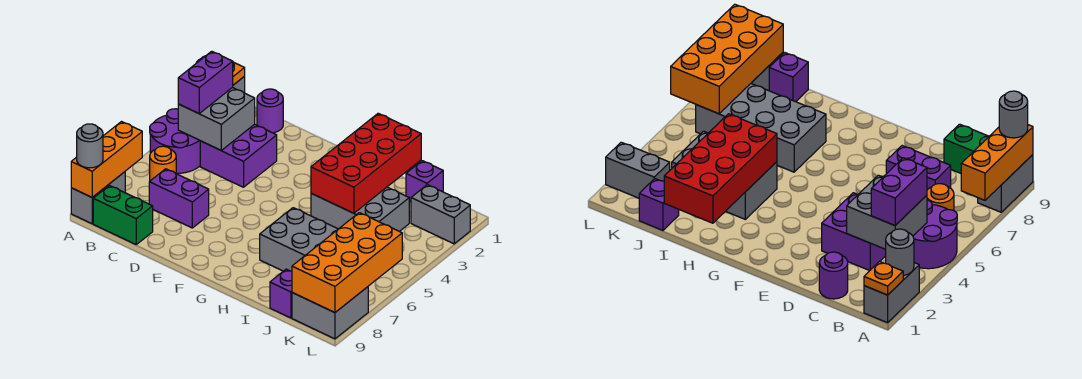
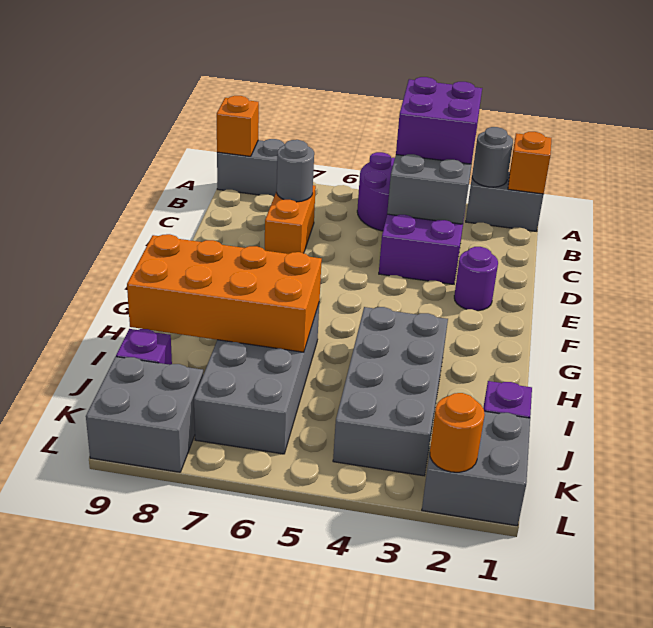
orange 1x1 plate [233,62,245,85] -> orange 1x1 brick [508,132,551,194]
orange 1x3 brick [71,122,142,197] -> orange 1x1 brick [217,96,259,156]
grey 1x1 round brick [77,124,103,168] -> grey 1x1 round brick moved to [277,140,314,202]
purple 1x2 brick [178,51,233,114] -> purple 2x2 brick [396,77,482,164]
orange 1x1 round brick [150,146,176,181] -> orange 1x1 round brick moved to [430,393,485,472]
green 1x2 brick [93,186,153,244] -> none
purple 1x1 round brick [257,89,283,133] -> purple 1x1 round brick moved to [454,247,498,311]
purple 1x2 brick [149,169,209,228] -> orange 1x2 brick [265,185,316,254]
red 2x4 brick [311,113,421,213] -> none
grey 2x3 brick [311,187,409,232] -> grey 2x4 brick [333,307,448,476]
grey 1x2 brick [411,185,470,244] -> grey 2x2 brick [422,411,530,526]
orange 2x4 brick [292,213,402,313] -> orange 2x4 brick moved to [127,234,322,352]

